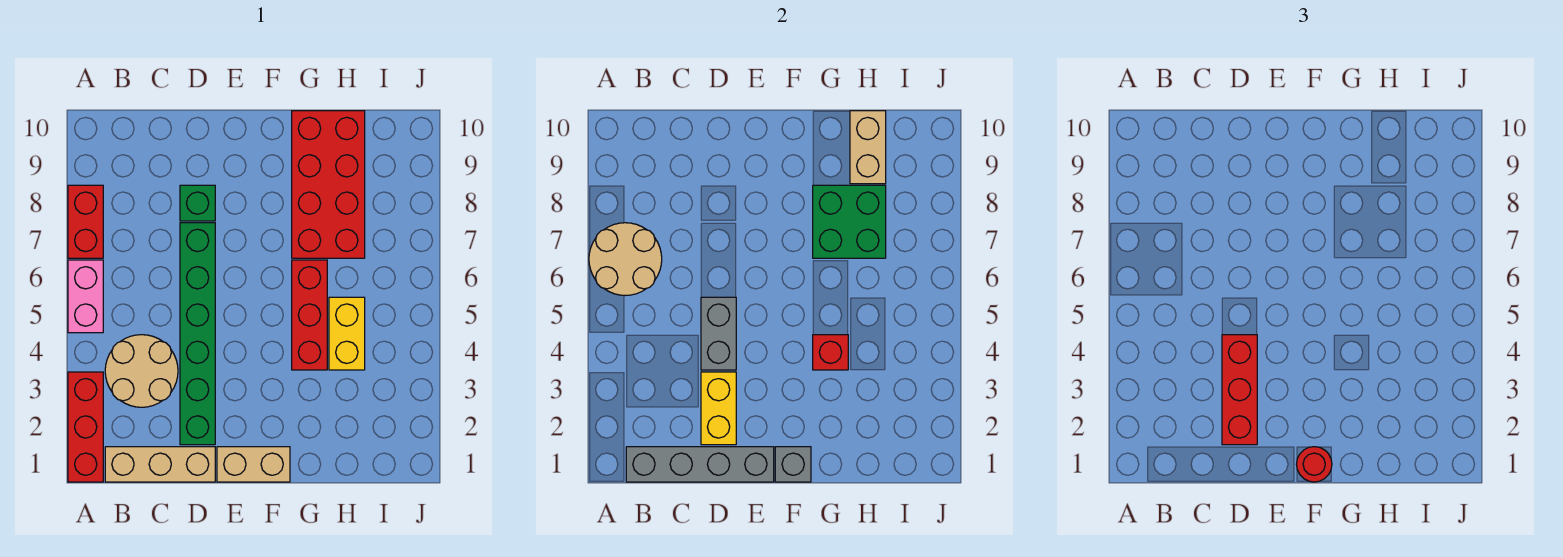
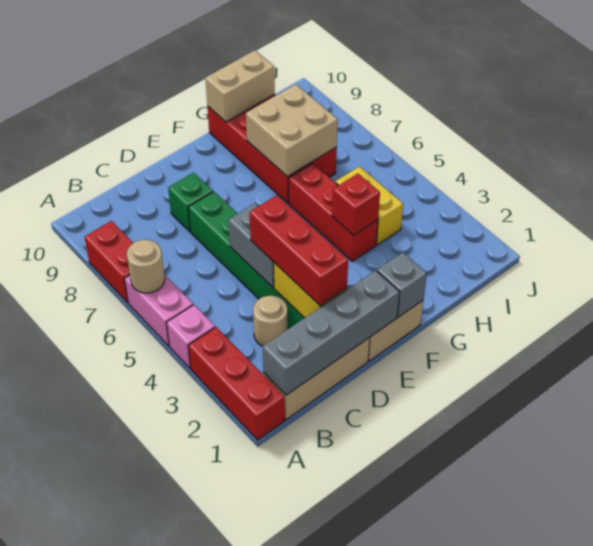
none -> pink 1x1 brick [167,305,215,369]
tan 2x2 round brick [589,223,662,296] -> tan 1x1 round brick [127,240,165,293]
tan 2x2 round brick [105,335,178,407] -> tan 1x1 round brick [253,296,288,346]
red 1x1 round brick [1296,447,1332,482] -> none
green 2x2 brick [813,185,886,258] -> tan 2x2 brick [246,84,338,177]
tan 1x2 brick [850,111,886,184] -> tan 1x2 brick turned to [205,50,275,122]

